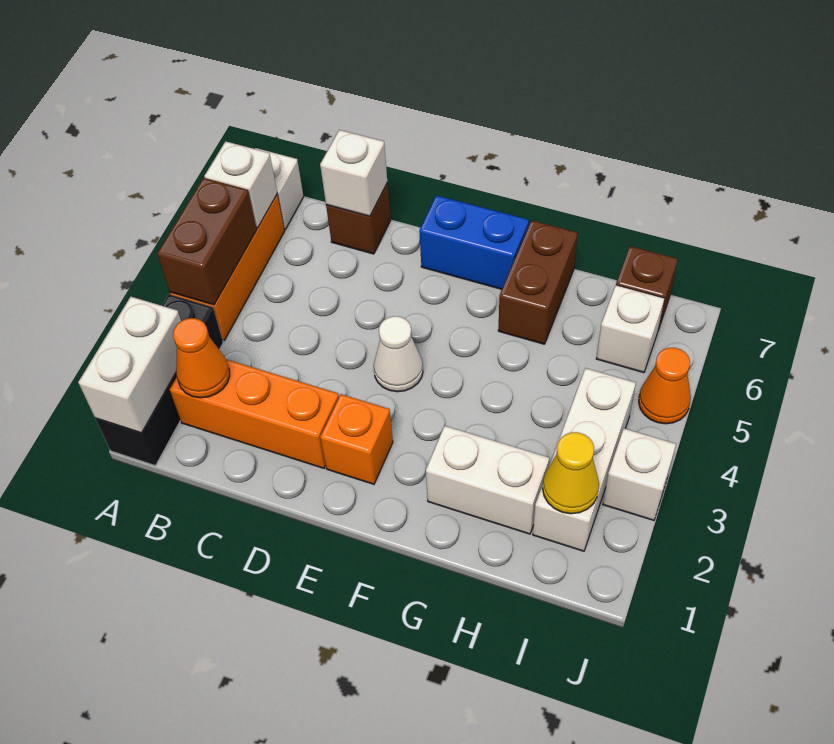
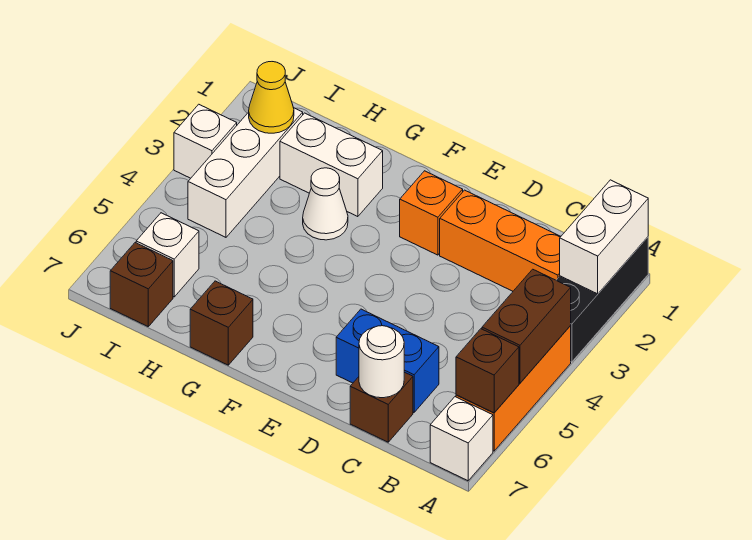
white 1x1 brick [204,141,277,228] -> brown 1x1 brick [456,329,519,413]
orange 1x1 cone [173,318,230,398] -> none
white 1x1 brick [320,130,387,216] -> white 1x1 round brick [359,326,404,398]
white 1x1 cone [374,316,423,392] -> white 1x1 cone moved to [303,168,348,240]
blue 1x2 brick [419,195,529,289] -> blue 1x2 brick moved to [336,309,439,412]
brown 1x2 brick [498,220,578,344] -> brown 1x1 brick [190,281,253,365]
orange 1x1 cone [639,348,691,424] -> none

